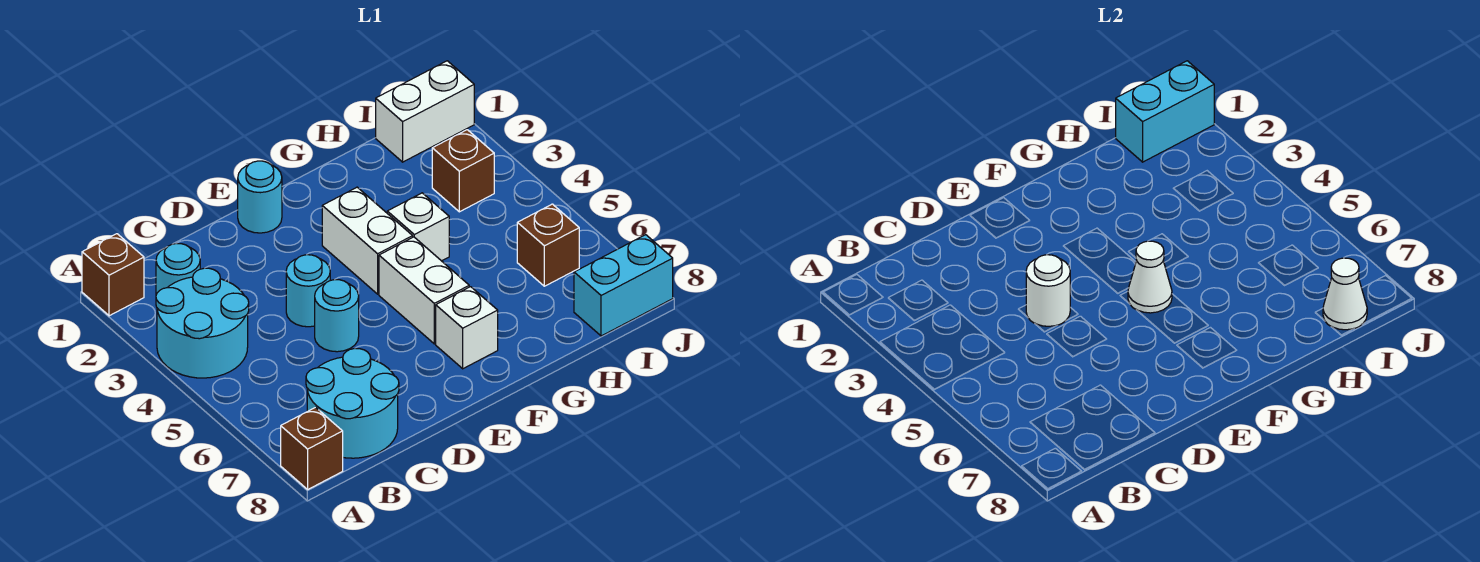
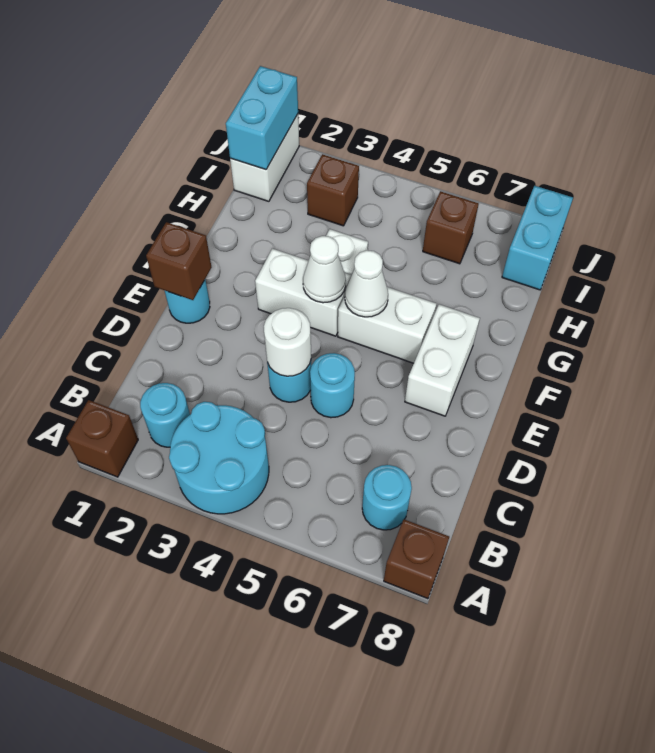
cyan 2x2 round brick [306,348,399,458] -> cyan 1x1 round brick [362,465,412,530]
none -> brown 1x1 brick [146,222,212,300]
white 1x1 brick [436,287,498,369] -> white 1x2 brick [405,304,480,416]
white 1x1 cone [1323,258,1367,330] -> white 1x1 cone moved to [303,236,346,303]

